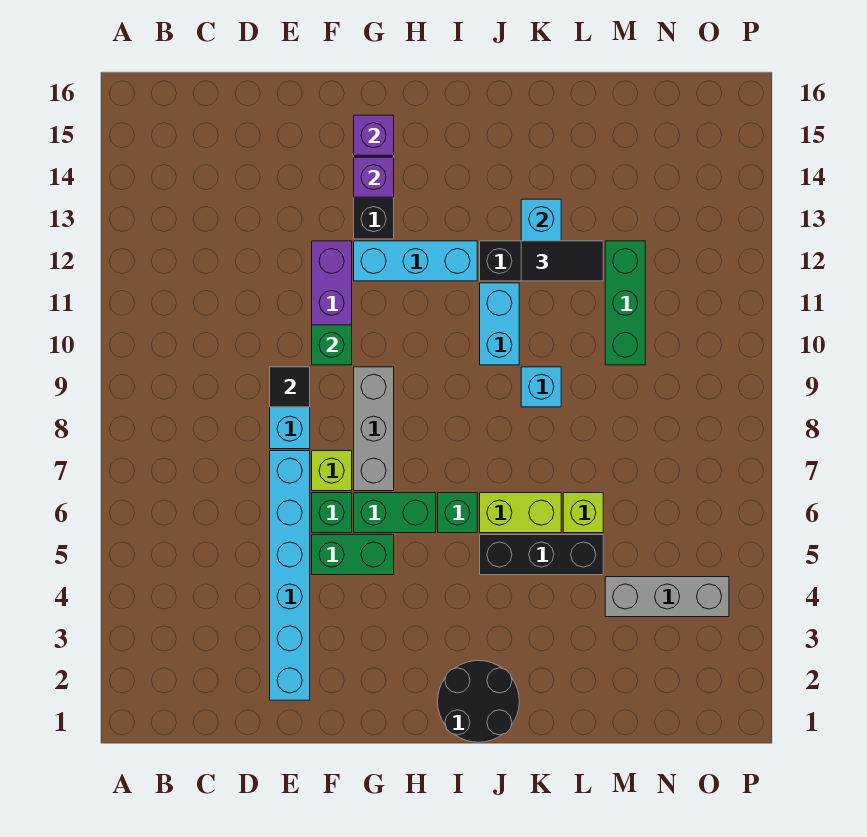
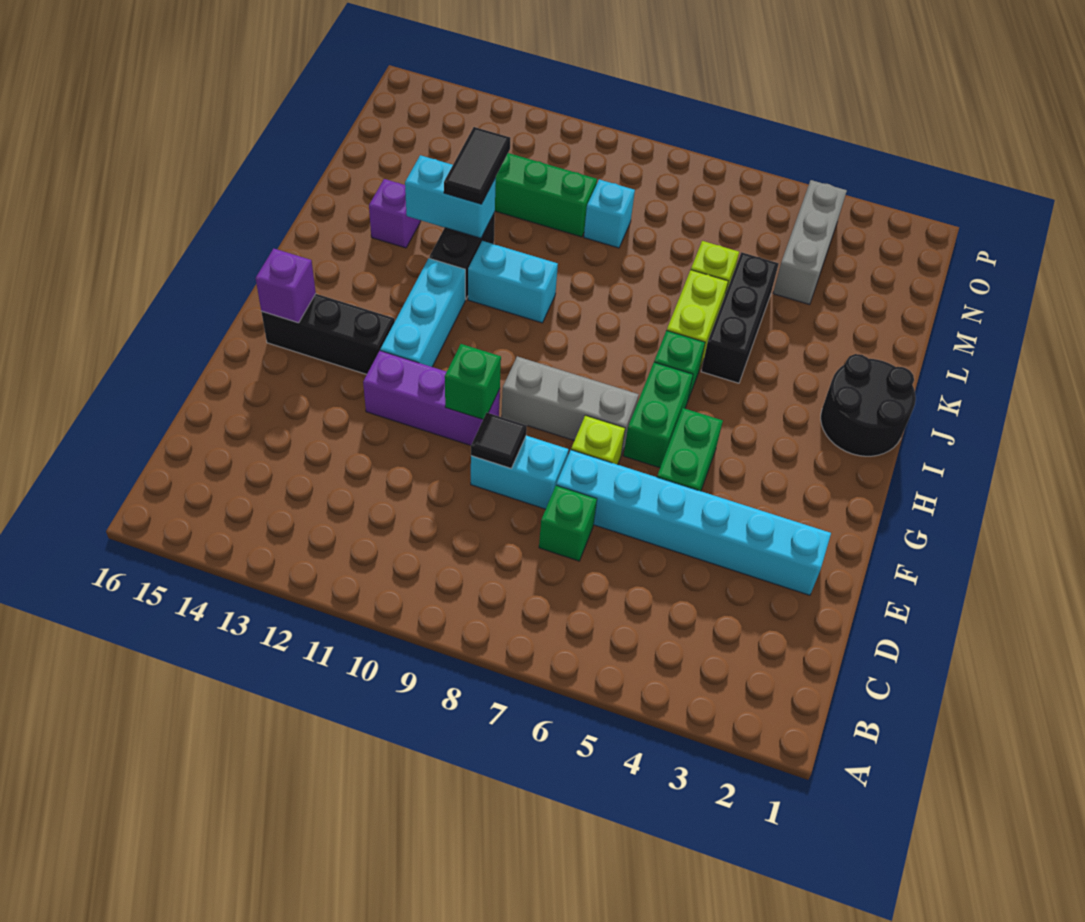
green 1x1 brick [312,493,352,533] -> green 1x1 brick moved to [539,485,597,561]
purple 1x1 brick [354,157,394,197] -> purple 1x1 brick moved to [369,179,421,248]
cyan 1x1 brick [521,367,561,407] -> cyan 1x1 brick moved to [584,179,635,248]

